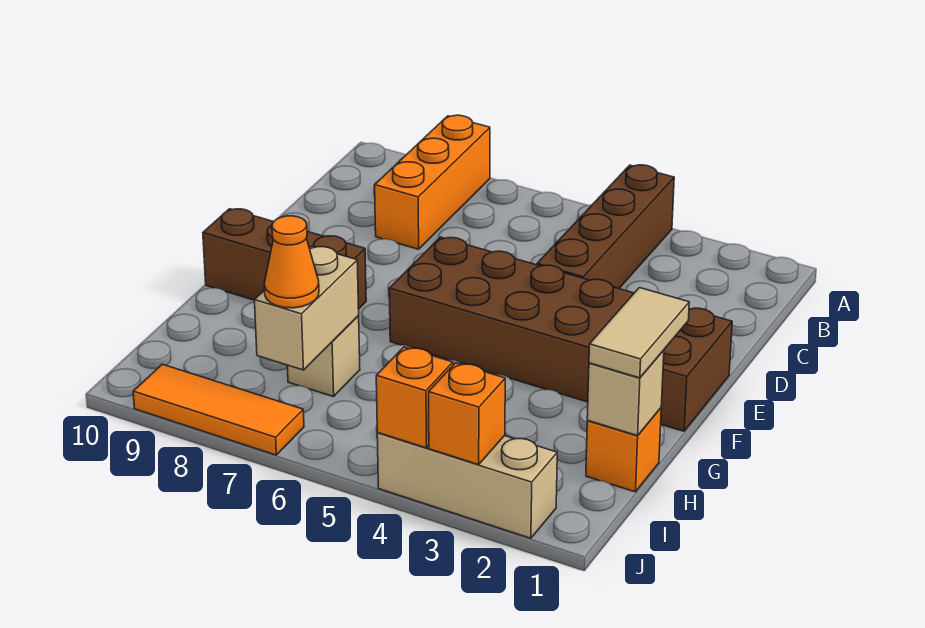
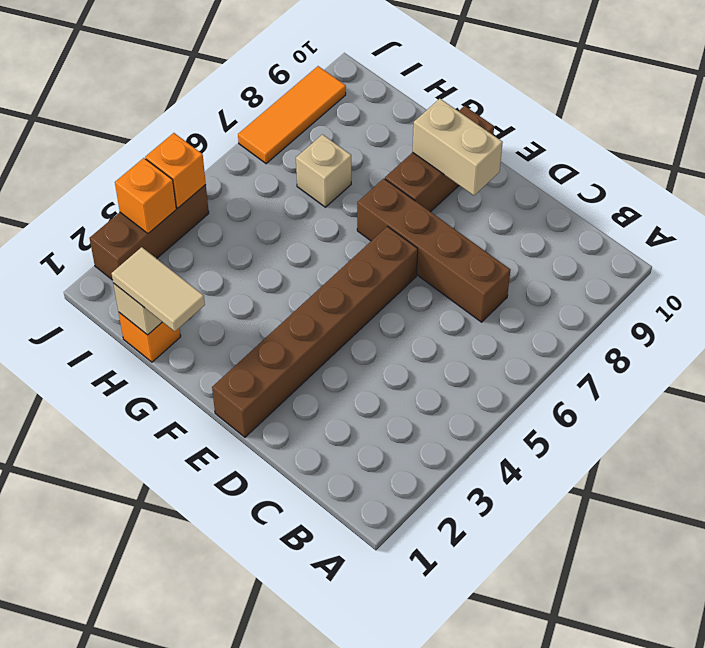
brown 1x4 brick [537,165,674,288] -> brown 1x4 brick moved to [357,179,510,322]
orange 1x3 brick [375,115,490,249] -> none
brown 2x6 brick [389,237,732,431] -> brown 1x6 brick [212,227,418,437]
tan 1x2 brick [254,246,359,370] -> tan 1x2 brick moved to [413,99,503,195]
orange 1x1 cone [264,216,319,308] -> none
tan 1x3 brick [377,433,557,538] -> brown 1x3 brick [90,185,209,280]

